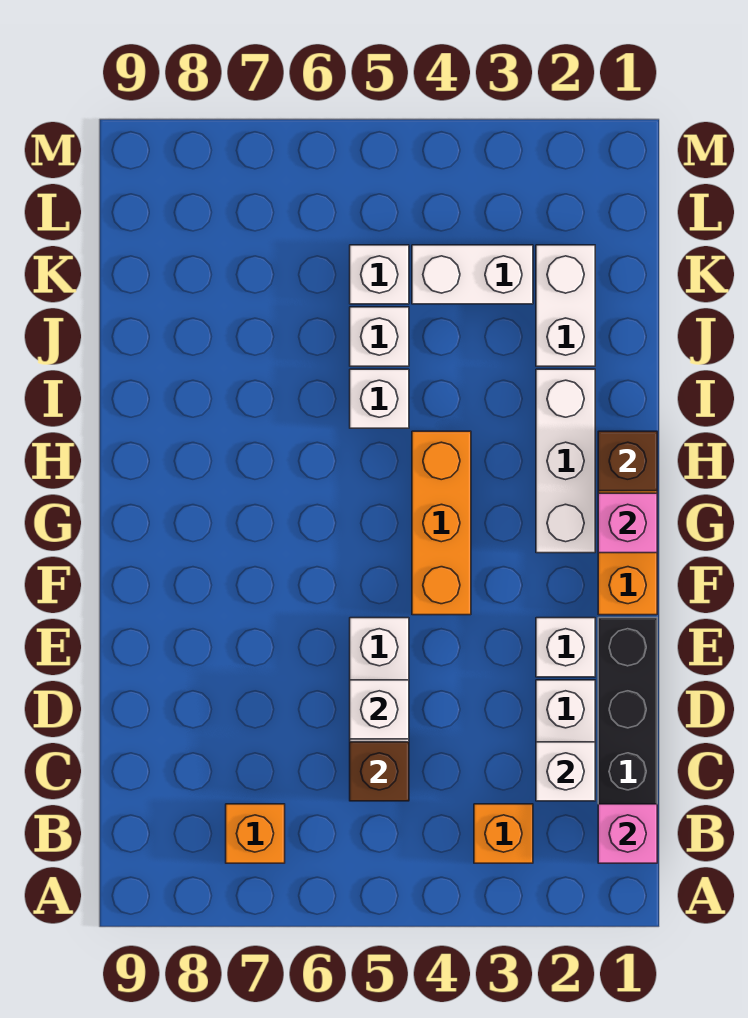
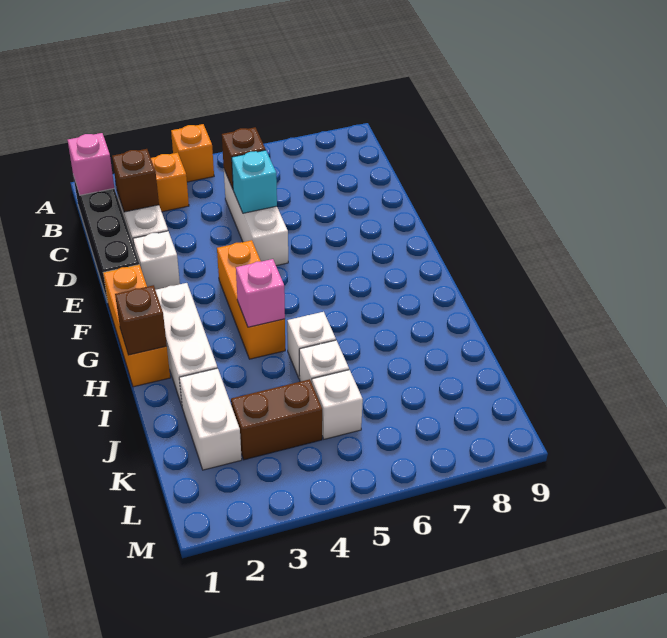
orange 1x1 brick [226,804,285,863] -> orange 1x1 brick moved to [171,124,214,182]
white 1x1 brick [536,742,595,801] -> brown 1x1 brick [112,149,159,212]
white 1x1 brick [350,680,409,739] -> cyan 1x1 brick [232,150,277,213]
pink 1x1 brick [598,493,657,553] -> pink 1x1 brick moved to [236,259,285,327]
white 1x2 brick [412,245,533,304] -> brown 1x2 brick [231,379,322,460]

